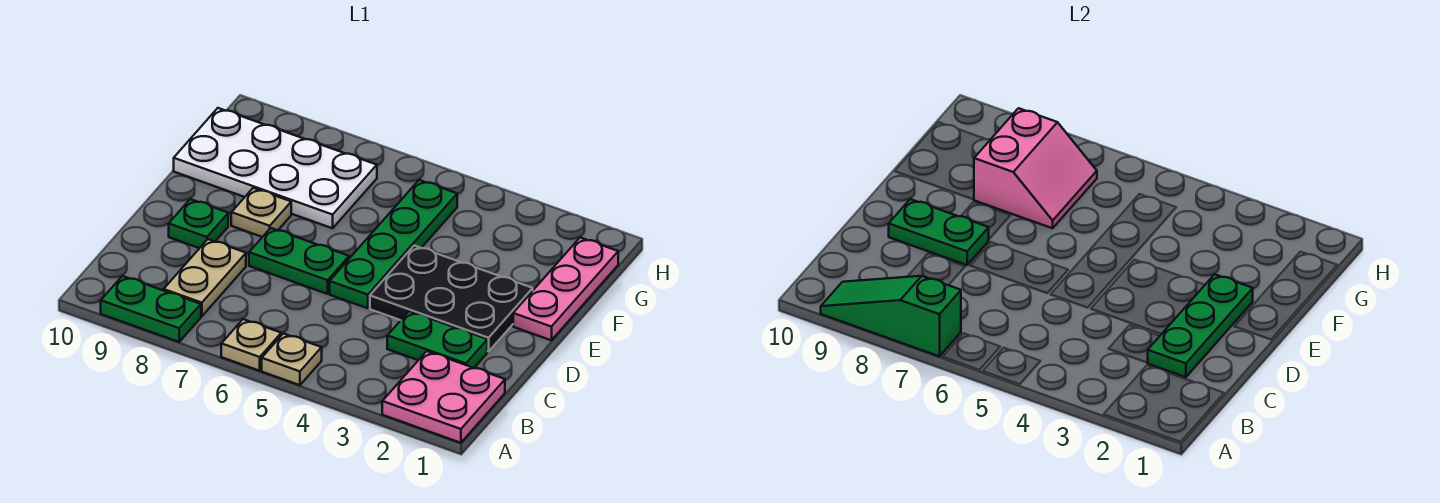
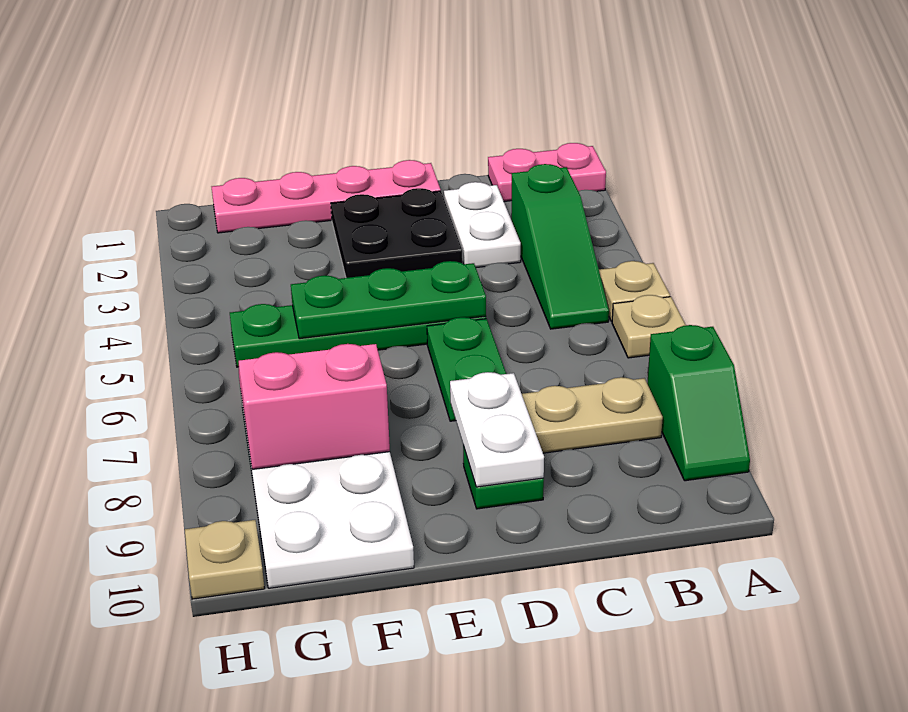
pink 2x2 plate [382,351,505,443] -> pink 1x2 plate [488,143,606,201]
green 1x3 slope [821,276,961,356] -> green 1x3 slope moved to [511,164,609,329]
green 1x2 plate [101,276,201,342] -> green 1x2 slope [647,325,750,481]
green 1x2 plate [387,311,488,368] -> white 1x2 plate [444,182,521,268]
green 1x3 plate [1148,274,1253,377] -> green 1x3 plate moved to [291,261,486,339]
black 2x3 plate [370,246,533,352] -> black 2x2 plate [331,188,462,278]
green 1x2 plate [889,199,989,265] -> white 1x2 plate [450,372,544,487]
pink 1x3 plate [513,238,618,340] -> pink 1x4 plate [212,160,441,233]
tan 1x1 plate [231,188,291,237] -> tan 1x1 plate moved to [185,520,265,599]

